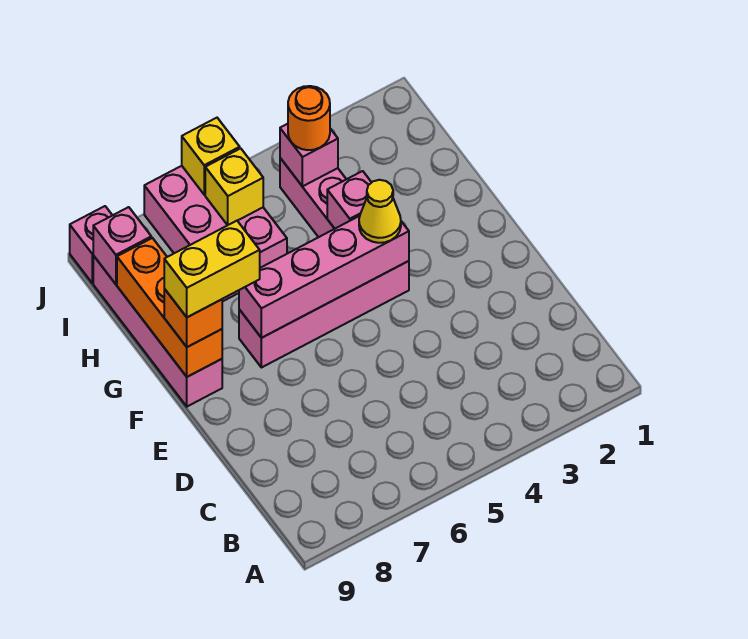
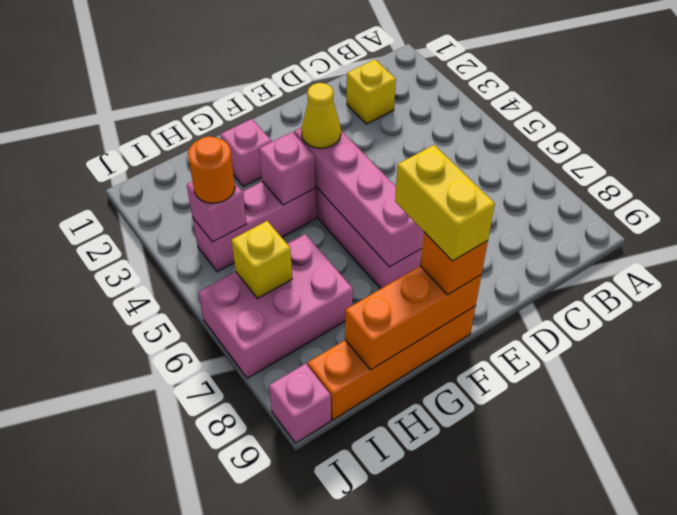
pink 1x4 brick [93,256,222,407] -> orange 1x4 brick [308,306,476,420]
pink 1x1 brick [93,207,151,284] -> pink 1x1 brick moved to [221,119,272,187]
yellow 1x1 brick [182,118,240,195] -> yellow 1x1 brick moved to [347,59,396,124]

